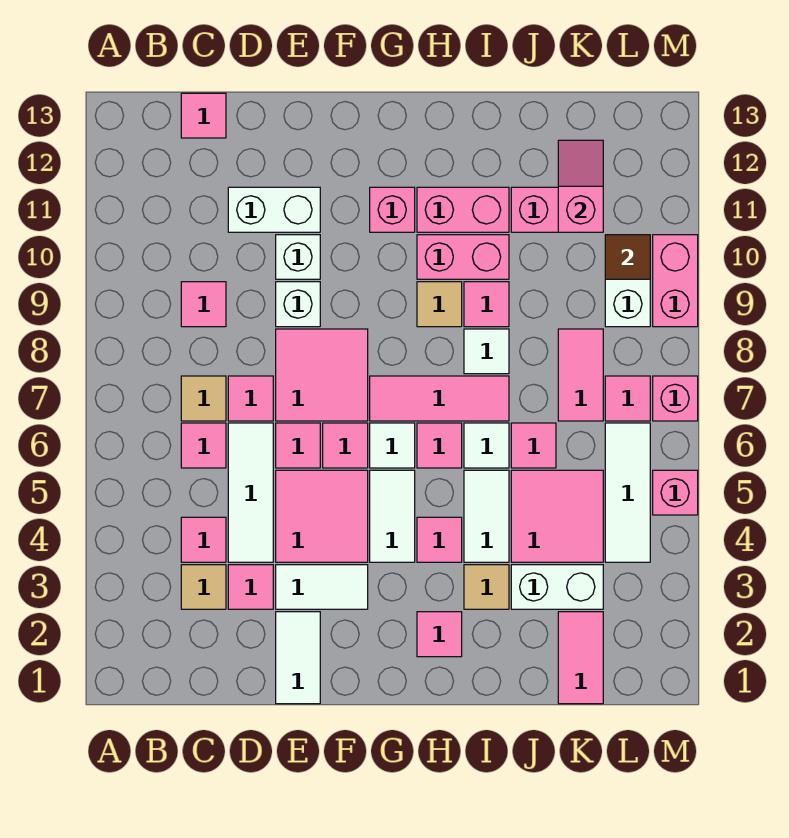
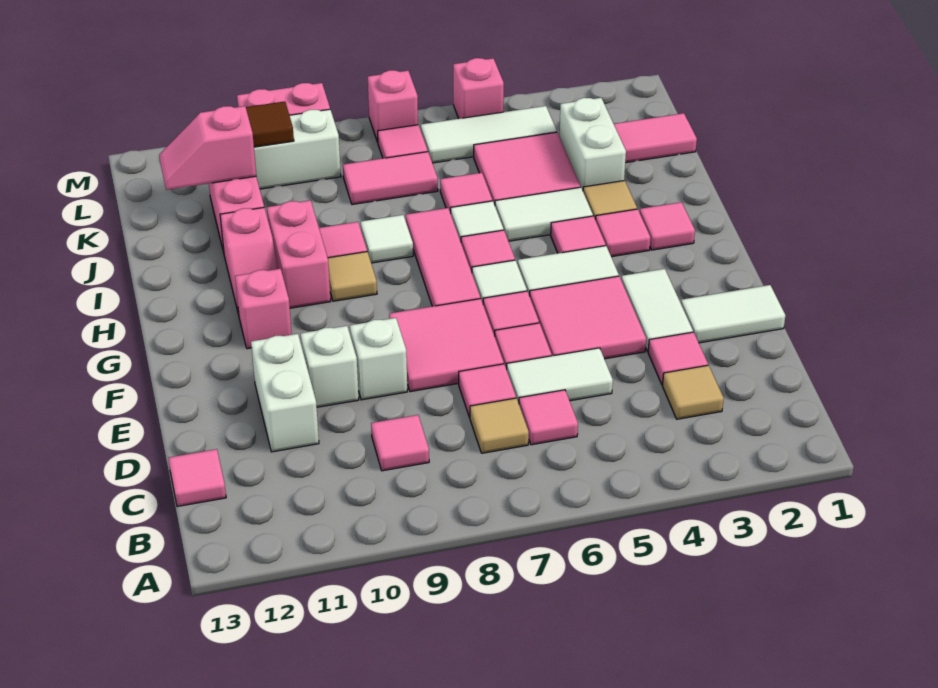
pink 1x1 tile [181,517,226,562] -> pink 1x1 tile moved to [596,209,650,257]
white 1x3 tile [228,423,273,562] -> white 1x2 tile [507,348,613,403]
pink 1x2 brick [417,187,509,232] -> pink 1x2 slope [220,207,278,315]

